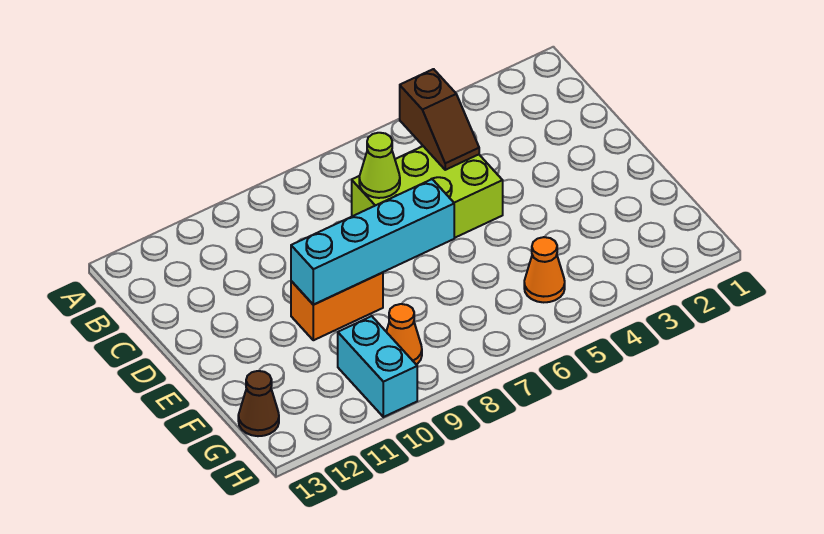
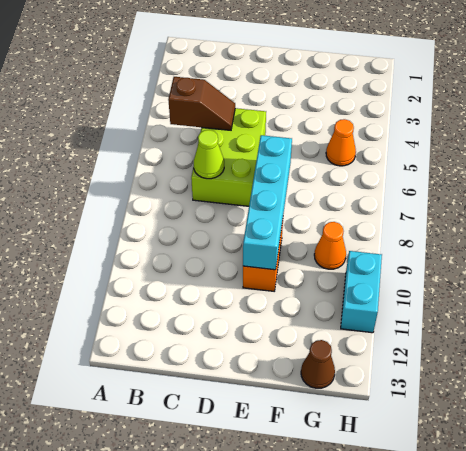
cyan 1x2 brick [338,316,417,417] -> cyan 1x2 brick turned to [341,251,382,333]

